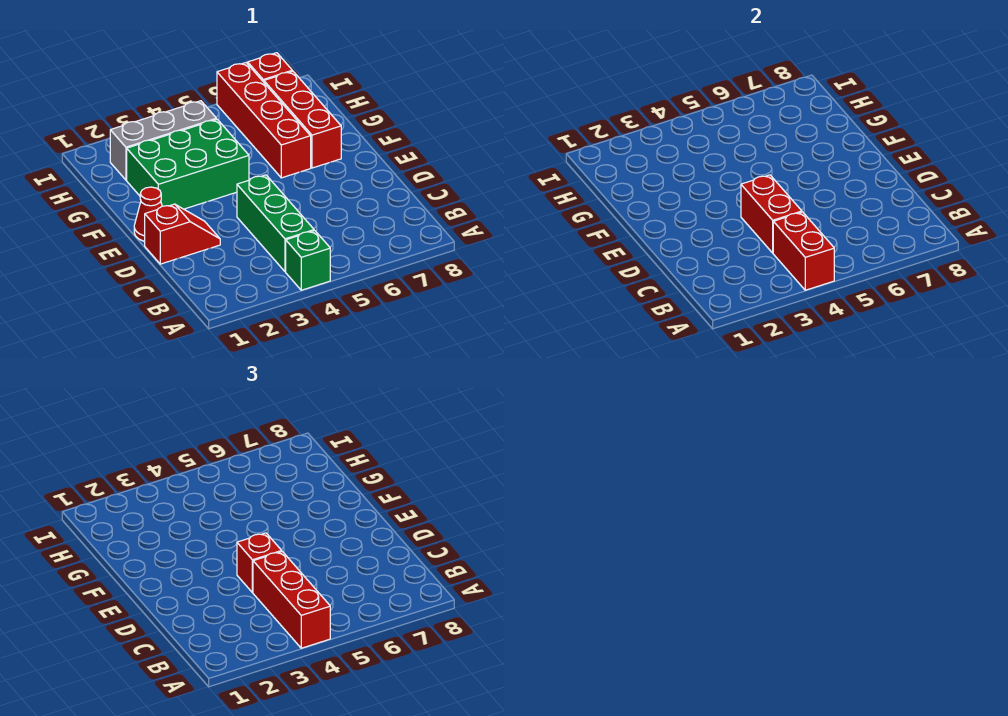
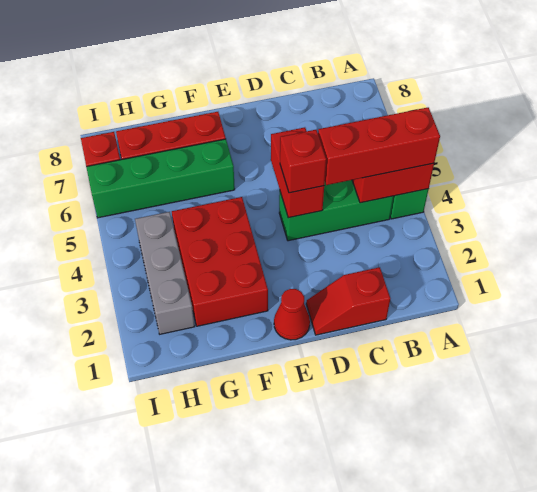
red 1x2 brick [741,175,802,253] -> red 1x2 brick turned to [271,127,324,218]
red 1x2 slope [145,204,220,264] -> red 1x2 slope turned to [306,267,390,335]
green 2x3 brick [127,119,249,209] -> red 2x3 brick [172,197,268,326]
red 1x4 brick [217,63,311,178] -> green 1x4 brick [86,139,235,218]

